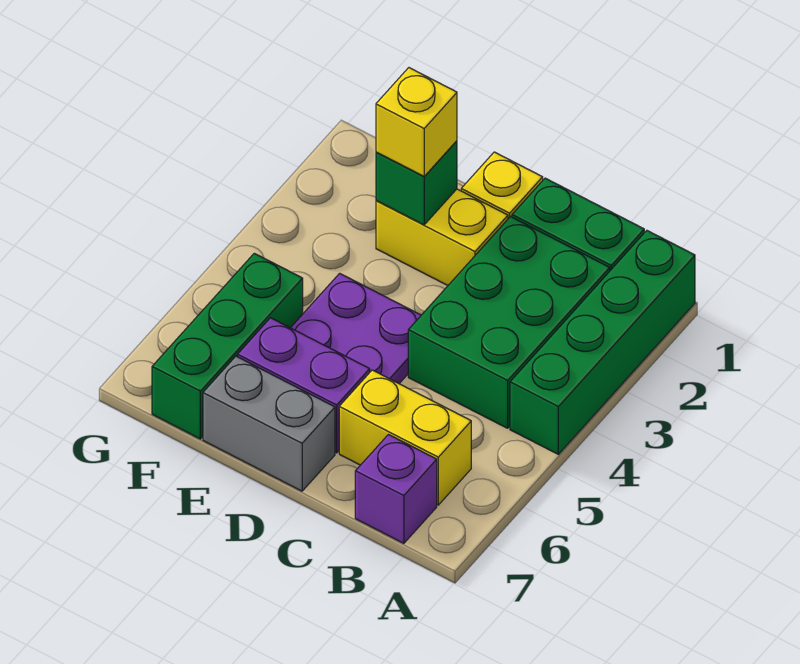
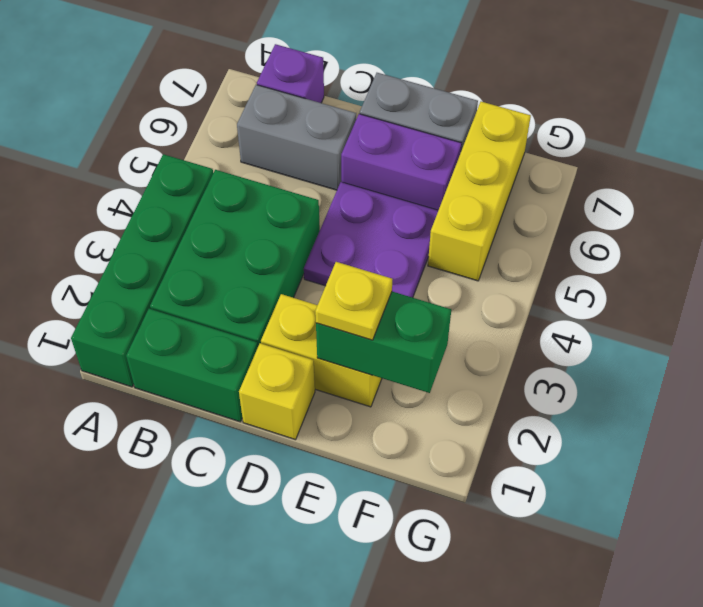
yellow 1x2 brick [339,370,471,505] -> grey 1x2 brick [237,85,356,190]
green 1x1 brick [376,141,457,225] -> green 1x2 brick [316,292,451,393]
yellow 1x1 brick [376,68,457,176] -> yellow 1x1 plate [315,262,392,340]
green 1x3 brick [152,253,303,439] -> yellow 1x3 brick [428,102,531,281]

